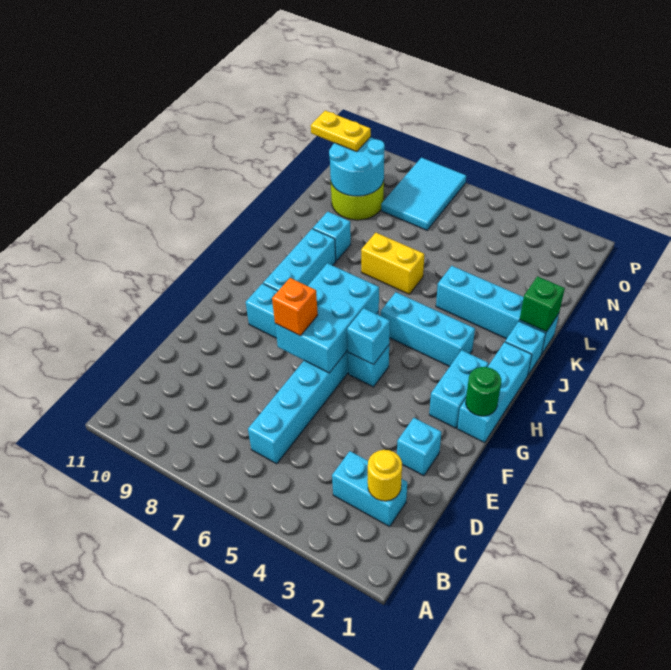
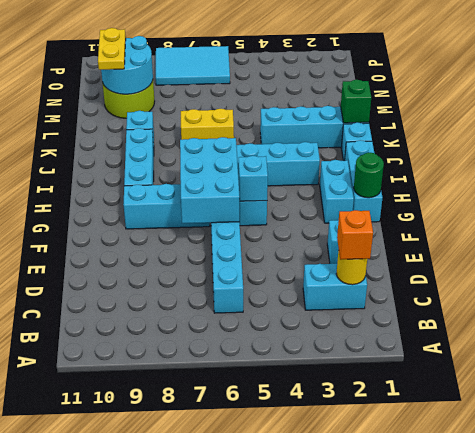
orange 1x1 brick [272,278,318,336] -> orange 1x1 brick moved to [337,210,373,260]
cyan 2x3 tile [381,158,466,230] -> cyan 2x3 tile turned to [156,46,230,85]
yellow 1x2 plate [311,111,371,152] -> yellow 1x2 plate turned to [98,28,126,70]

